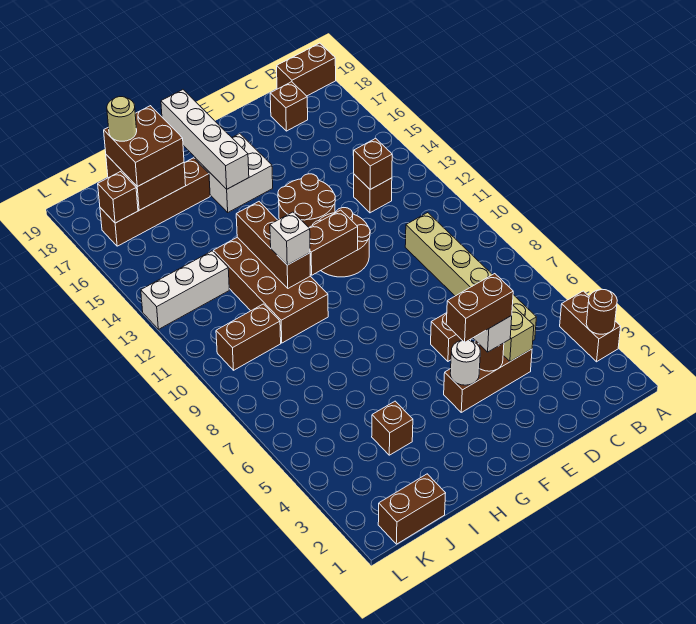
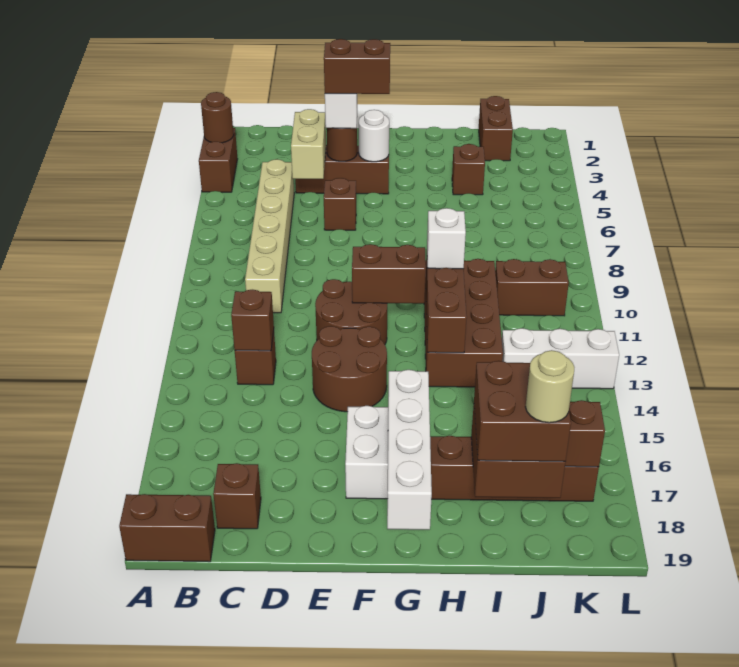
brown 1x2 brick [378,474,446,544] -> brown 1x2 brick turned to [479,96,513,161]

